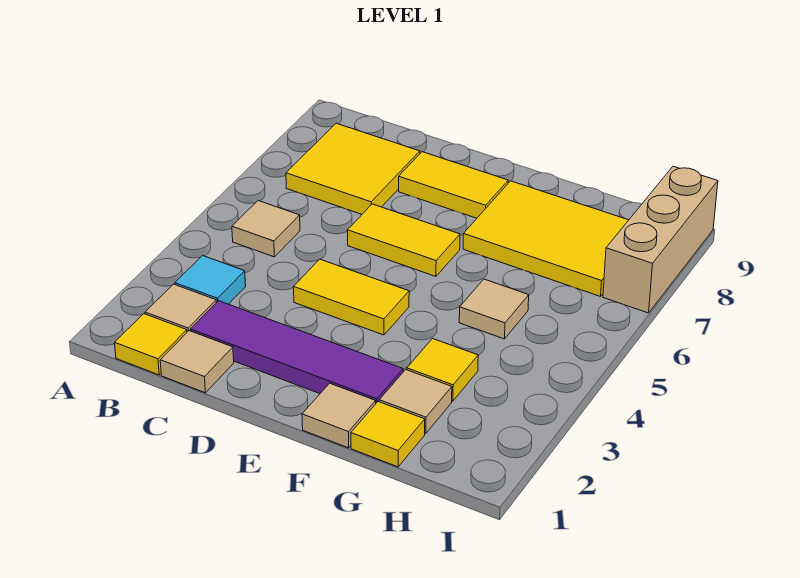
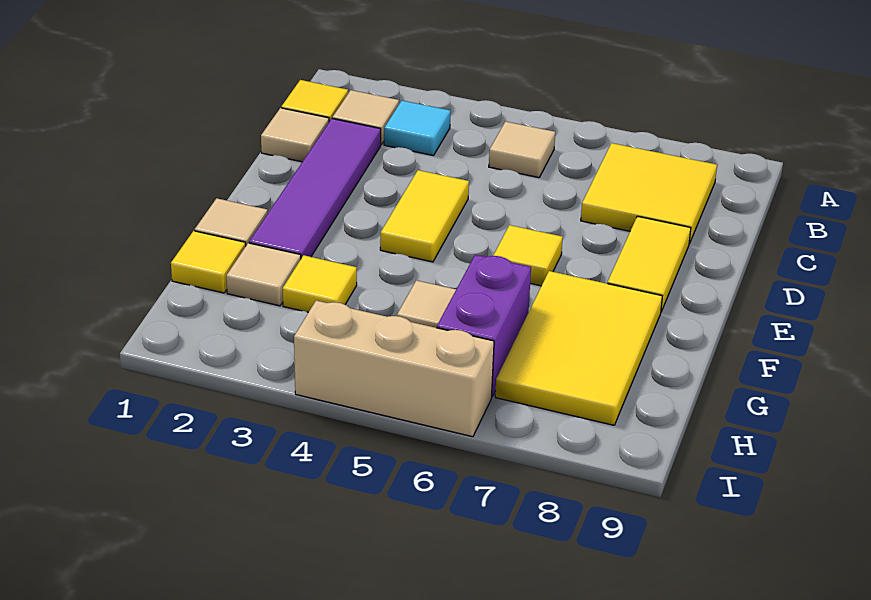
yellow 1x2 tile [347,204,460,276] -> yellow 1x1 tile [493,225,563,286]
none -> purple 1x2 brick [437,255,531,396]
tan 1x3 brick [603,166,718,313] -> tan 1x3 brick moved to [294,301,494,437]

